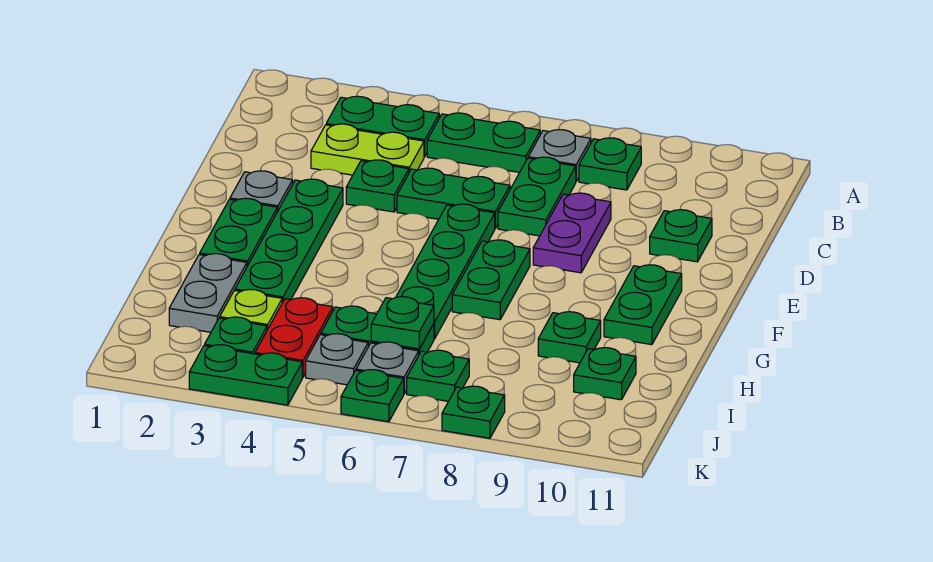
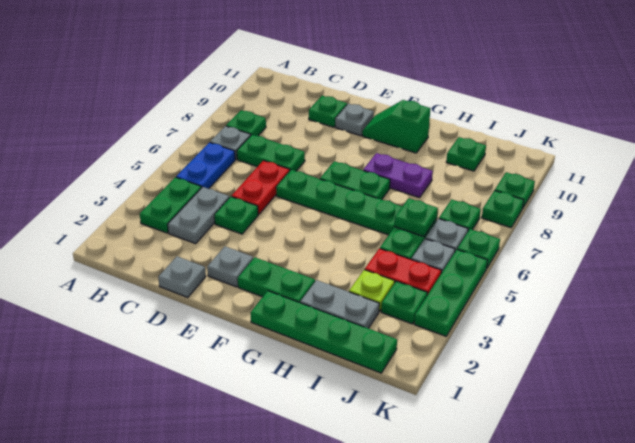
green 1x2 plate [427,113,540,172] -> blue 1x2 plate [176,143,235,189]
lime 1x2 plate [311,124,424,175] -> grey 1x2 plate [168,187,229,244]
none -> grey 1x1 plate [158,256,206,298]
green 1x2 plate [397,168,510,228] -> red 1x2 plate [231,160,290,215]
purple 1x2 plate [533,193,611,273] -> purple 1x2 plate moved to [363,153,433,198]
green 1x4 plate [235,179,343,302] -> green 1x4 plate moved to [251,291,397,373]
none -> grey 1x1 plate [335,104,374,136]
green 1x2 plate [604,265,682,345] -> green 1x2 slope [362,100,430,153]
green 1x1 plate [538,312,601,363] -> green 1x1 plate moved to [495,172,535,207]
green 1x2 plate [189,345,302,405] -> green 1x3 plate [414,250,488,336]

